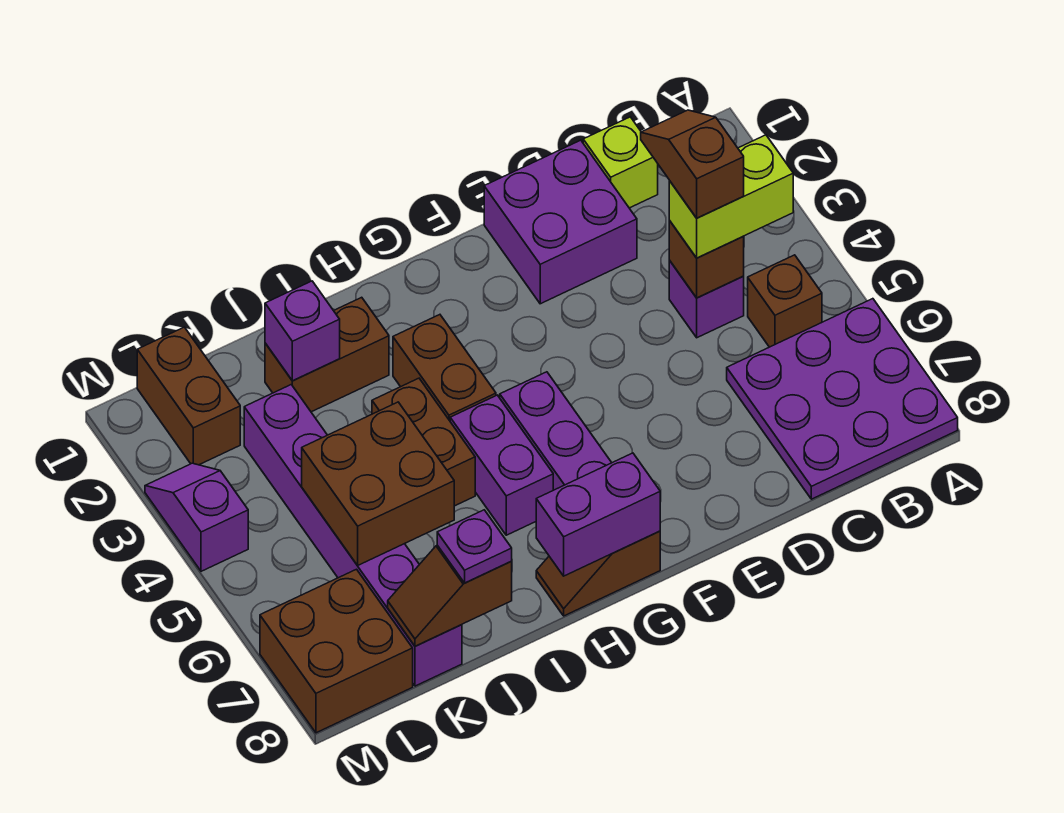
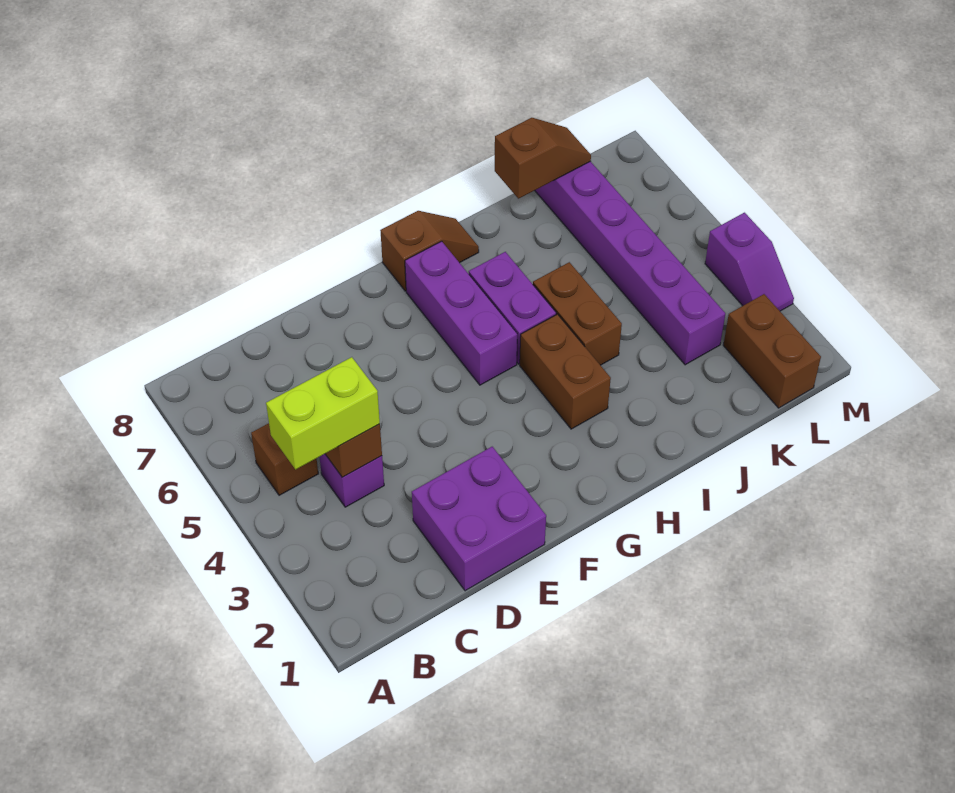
purple 3x3 plate [727,299,958,499] -> none
lime 1x1 brick [583,117,658,208] -> none
brown 1x2 slope [641,110,744,218] -> none
purple 1x2 brick [536,453,660,576] -> none
brown 1x2 brick [265,297,389,412] -> none
purple 1x1 brick [265,281,340,381] -> none
brown 2x2 brick [302,402,454,565] -> none
purple 1x1 plate [437,510,512,583] -> none
brown 2x2 brick [260,569,413,733] -> none

